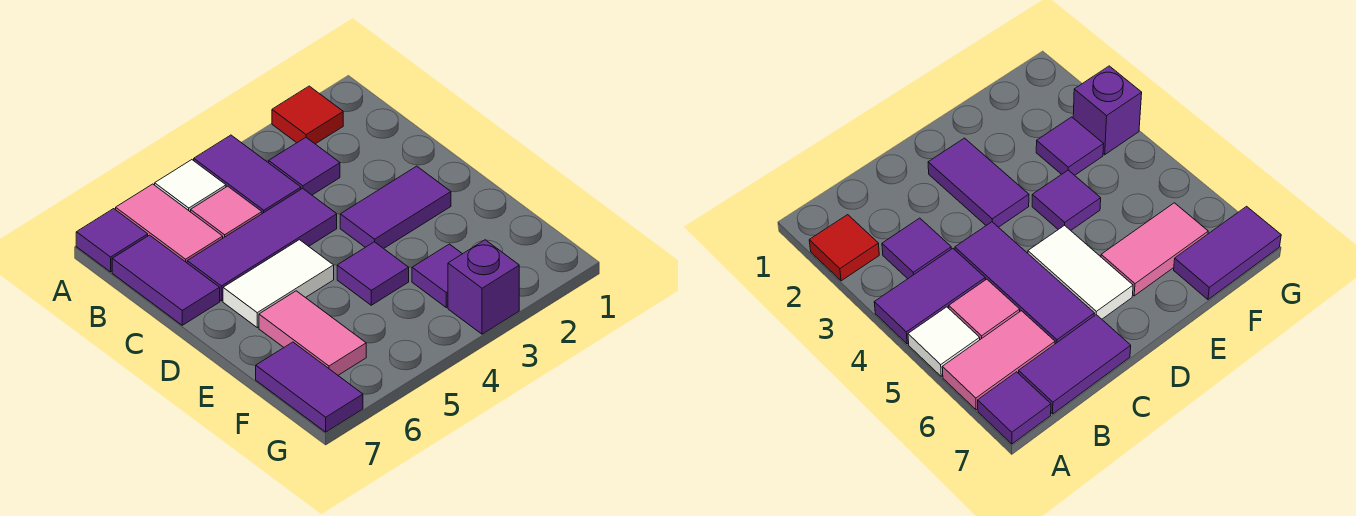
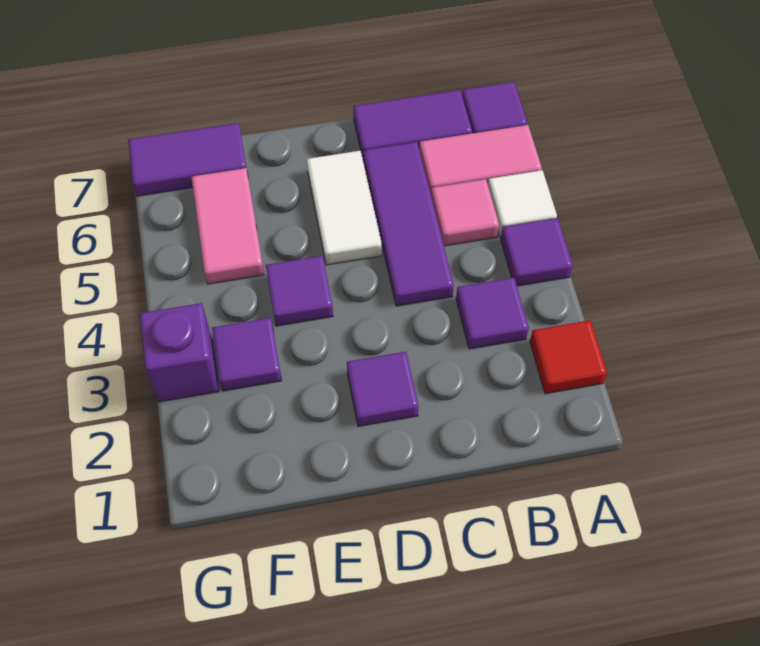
purple 1x2 tile [194,135,301,214] -> purple 1x1 tile [501,218,573,286]
purple 1x2 tile [340,166,451,249] -> purple 1x1 tile [347,352,419,426]
pink 1x2 tile [259,291,366,375] -> pink 1x2 tile turned to [191,168,264,284]

